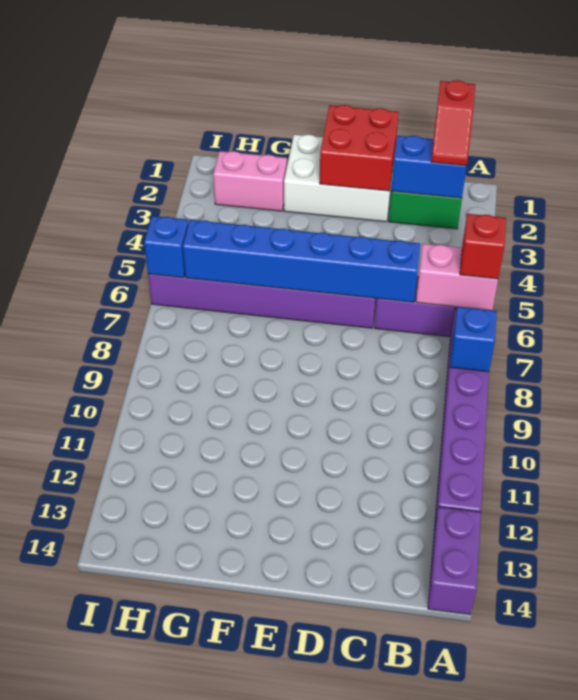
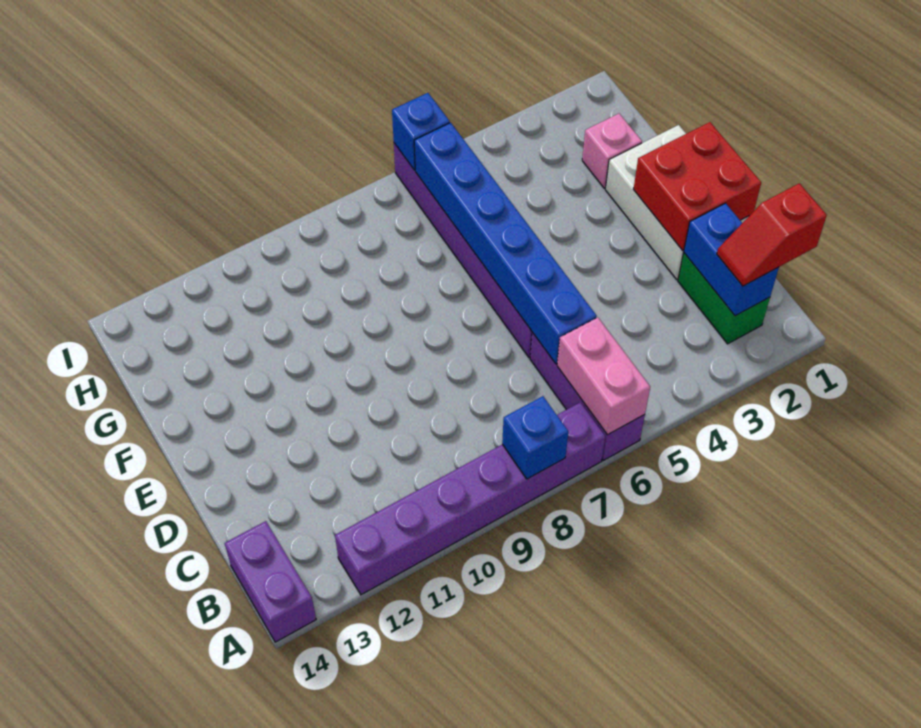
red 1x1 brick [460,214,506,279] -> none
purple 1x2 brick [428,507,481,615] -> purple 1x2 brick turned to [224,521,316,642]
pink 1x2 brick [213,151,287,211] -> pink 1x1 brick [582,114,642,188]

